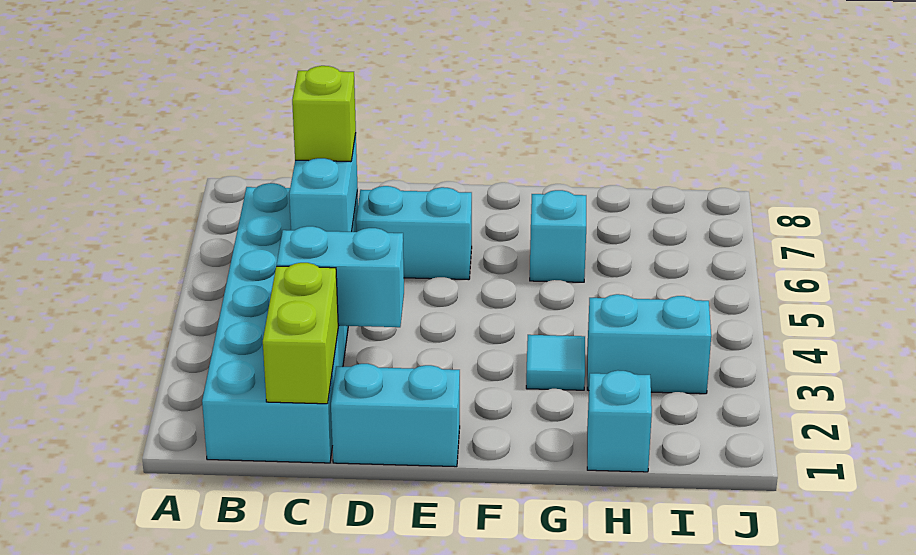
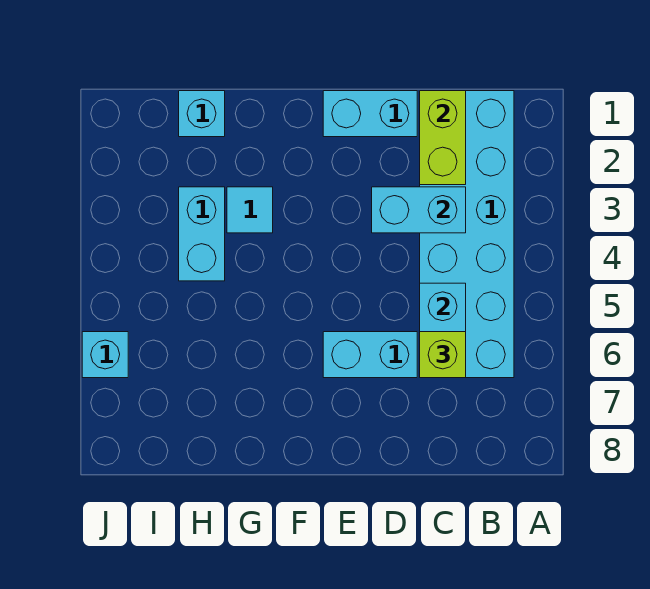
cyan 1x1 brick [530,190,586,282] -> cyan 1x1 brick moved to [82,332,128,378]
cyan 1x2 brick [587,294,711,394] -> cyan 1x2 brick turned to [179,187,225,281]

